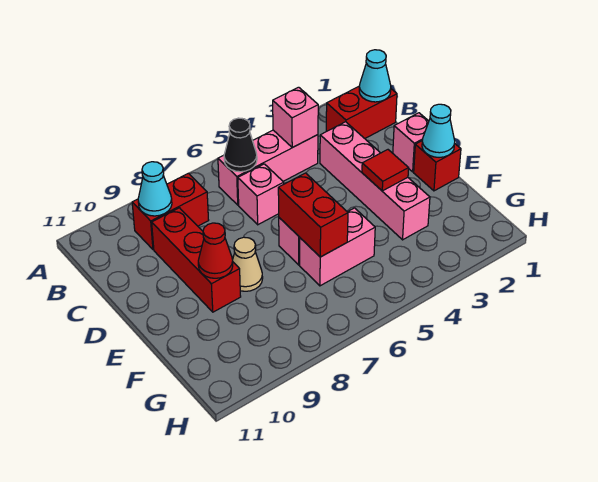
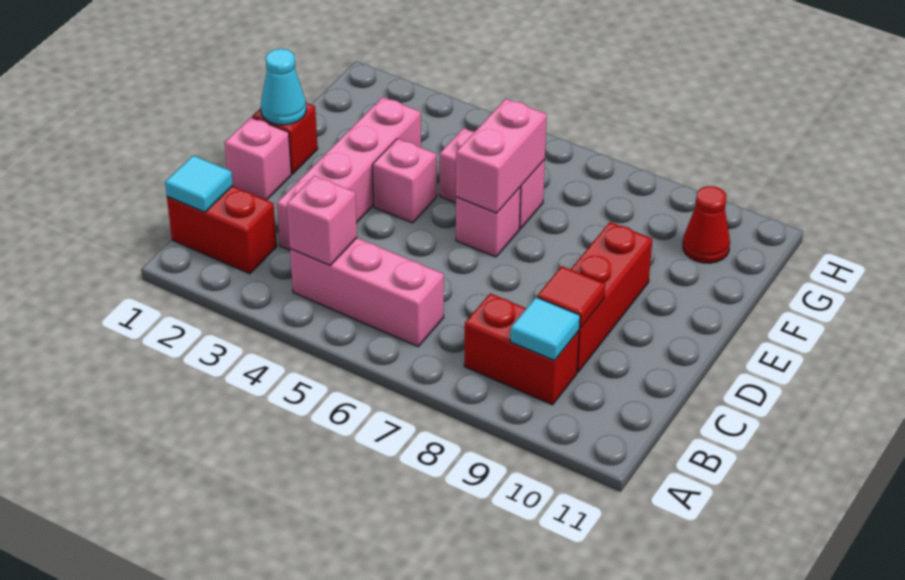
cyan 1x1 cone [359,50,391,102] -> cyan 1x1 tile [165,156,233,212]
black 1x1 cone [224,118,257,172] -> none
cyan 1x1 cone [138,162,172,216] -> cyan 1x1 tile [510,297,580,361]
pink 1x1 brick [238,164,284,225] -> pink 1x1 brick moved to [373,139,437,223]
red 1x1 tile [362,150,409,191] -> red 1x1 tile moved to [537,266,605,328]
red 1x2 brick [278,173,348,257] -> pink 1x2 brick [456,99,547,213]
tan 1x1 cone [233,237,263,291] -> none
red 1x1 cone [198,223,233,278] -> red 1x1 cone moved to [683,186,730,263]

